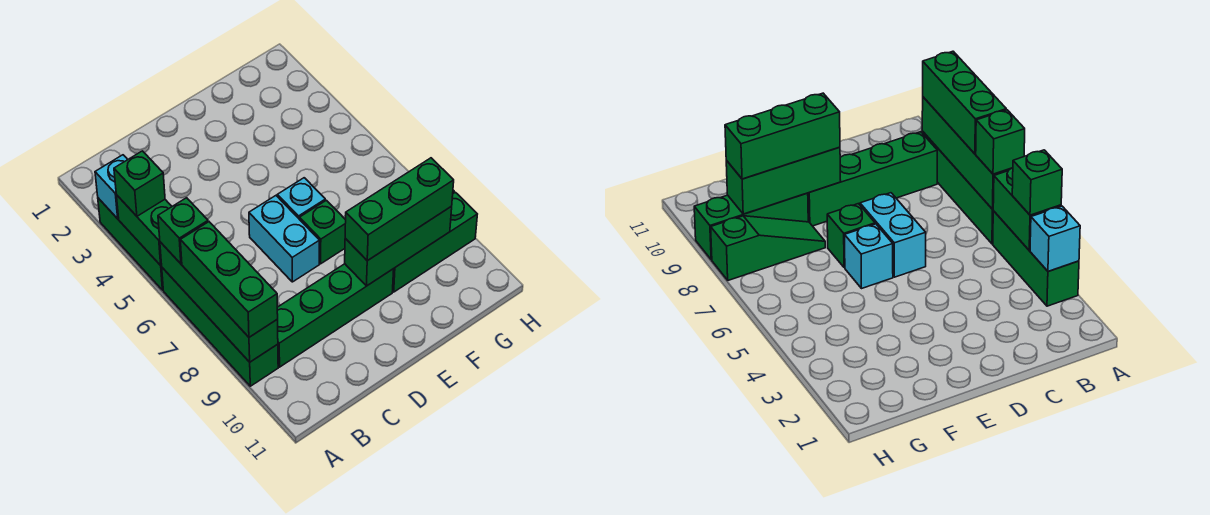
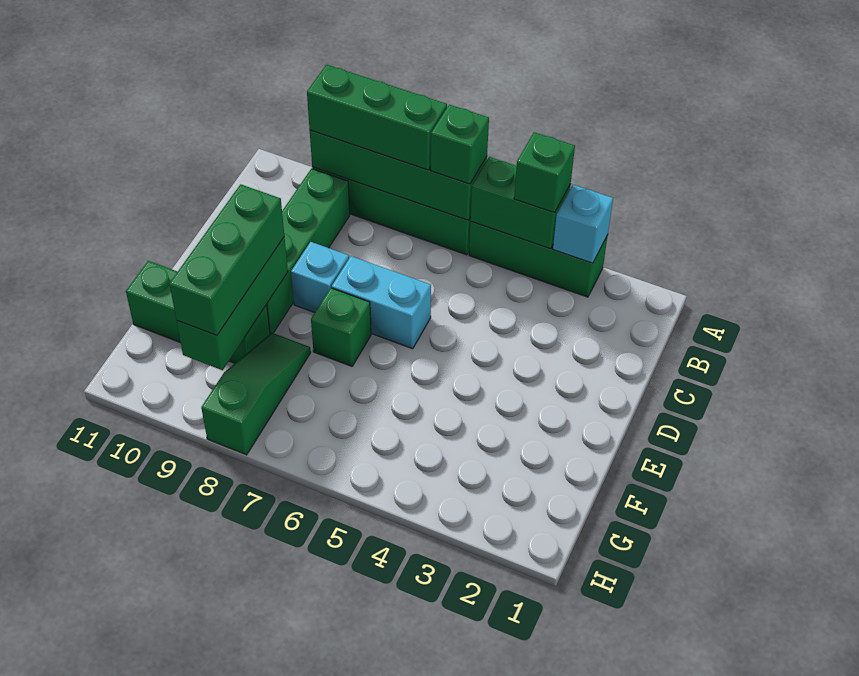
cyan 1x1 brick [277,178,325,219] -> cyan 1x1 brick moved to [291,242,349,313]
green 1x3 brick [393,192,477,292] -> green 1x3 brick turned to [126,261,270,363]

